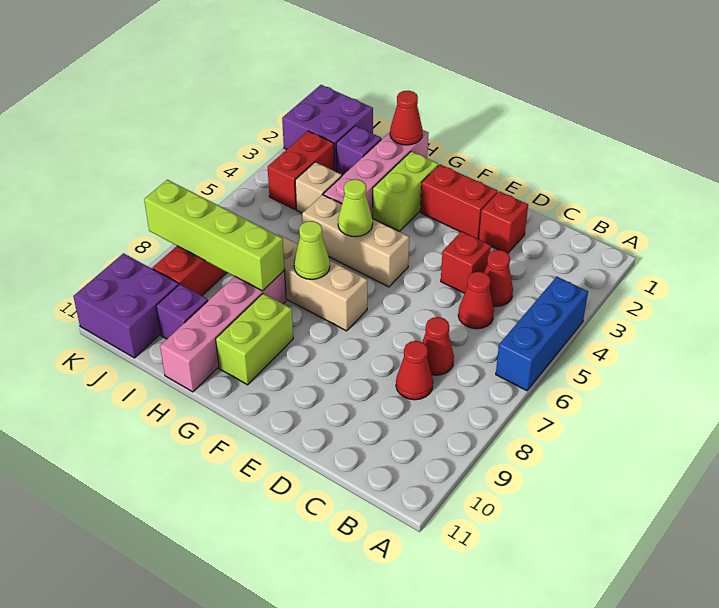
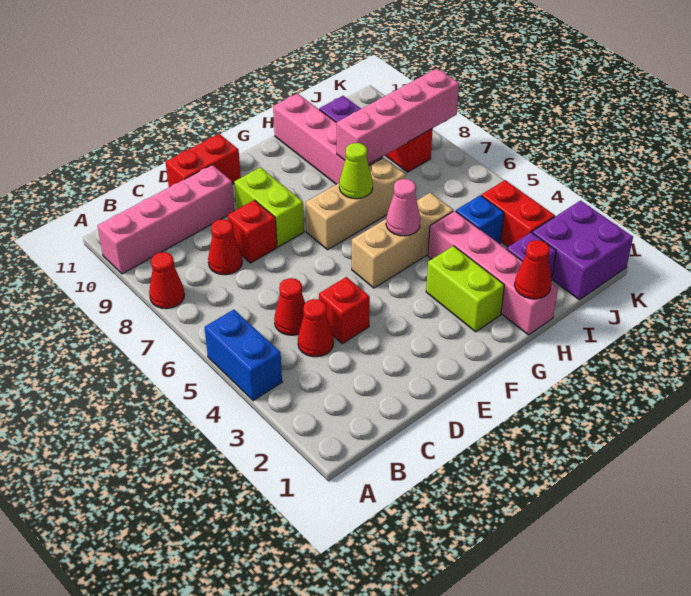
blue 1x3 brick [496,277,588,391] -> blue 1x2 brick [204,309,282,401]
none -> pink 1x4 brick [98,165,234,274]
red 1x1 cone [422,317,454,375] -> red 1x1 cone moved to [149,252,185,309]
red 1x1 brick [479,191,528,253] -> red 1x1 brick moved to [228,200,277,263]
red 1x2 brick [420,164,498,239] -> red 1x2 brick moved to [166,134,241,187]
lime 1x1 cone [338,179,373,237] -> pink 1x1 cone [386,179,421,236]
lime 1x2 brick [216,294,293,385] -> lime 1x2 brick moved to [234,167,304,247]
lime 1x4 brick [144,180,285,291] -> pink 1x4 brick [337,68,459,164]
tan 1x1 brick [295,162,342,213] -> blue 1x1 brick [456,195,504,244]
purple 2x2 brick [73,253,179,358] -> none

